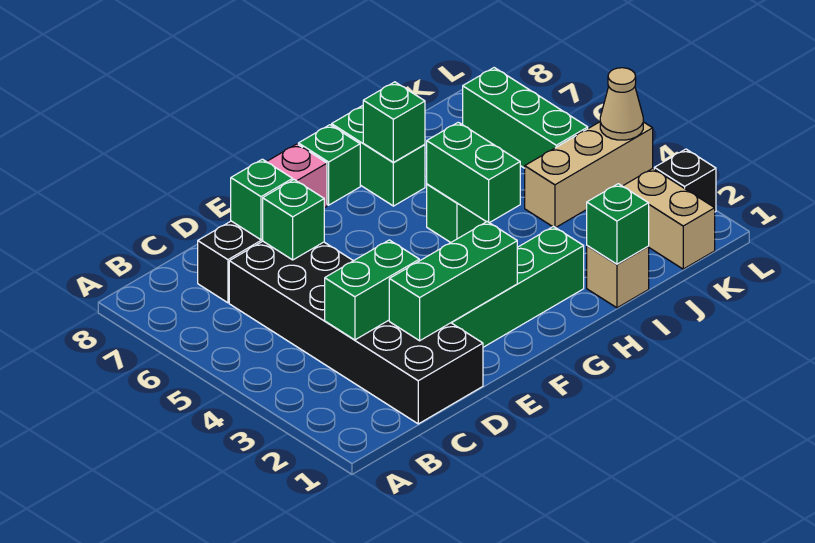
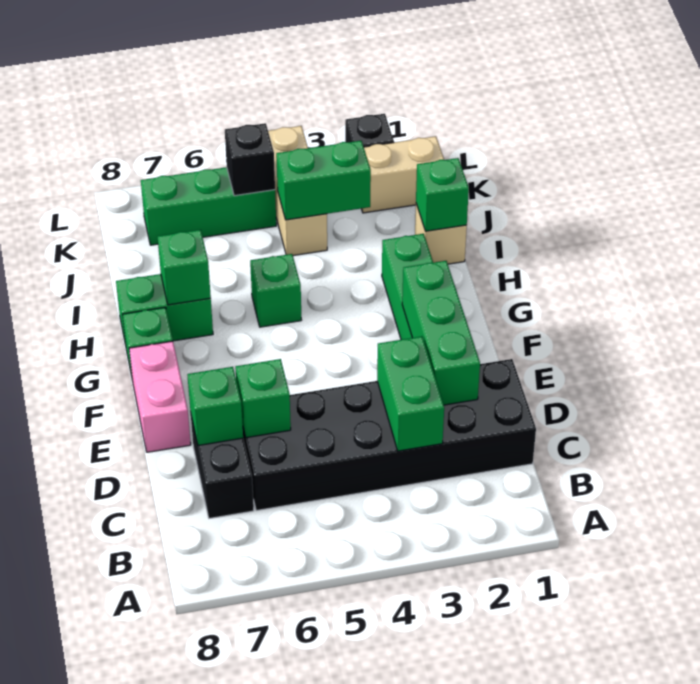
green 1x2 brick [427,122,520,223] -> green 1x2 brick moved to [276,141,371,220]
none -> black 1x1 brick [225,123,275,196]
tan 1x1 cone [600,68,643,140] -> none

